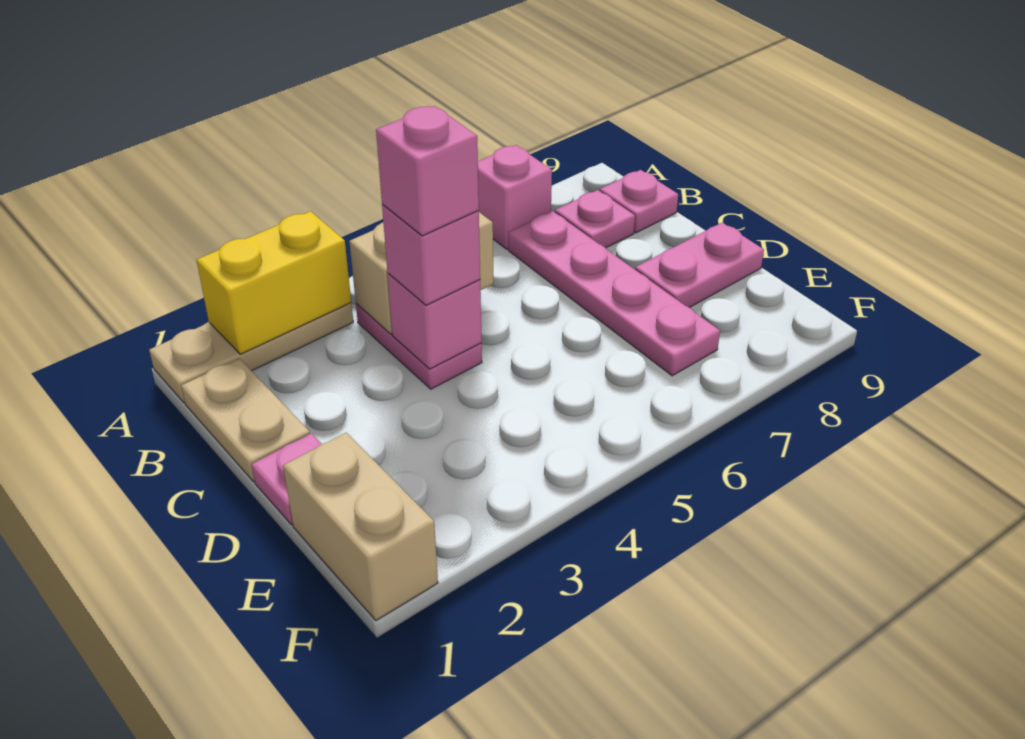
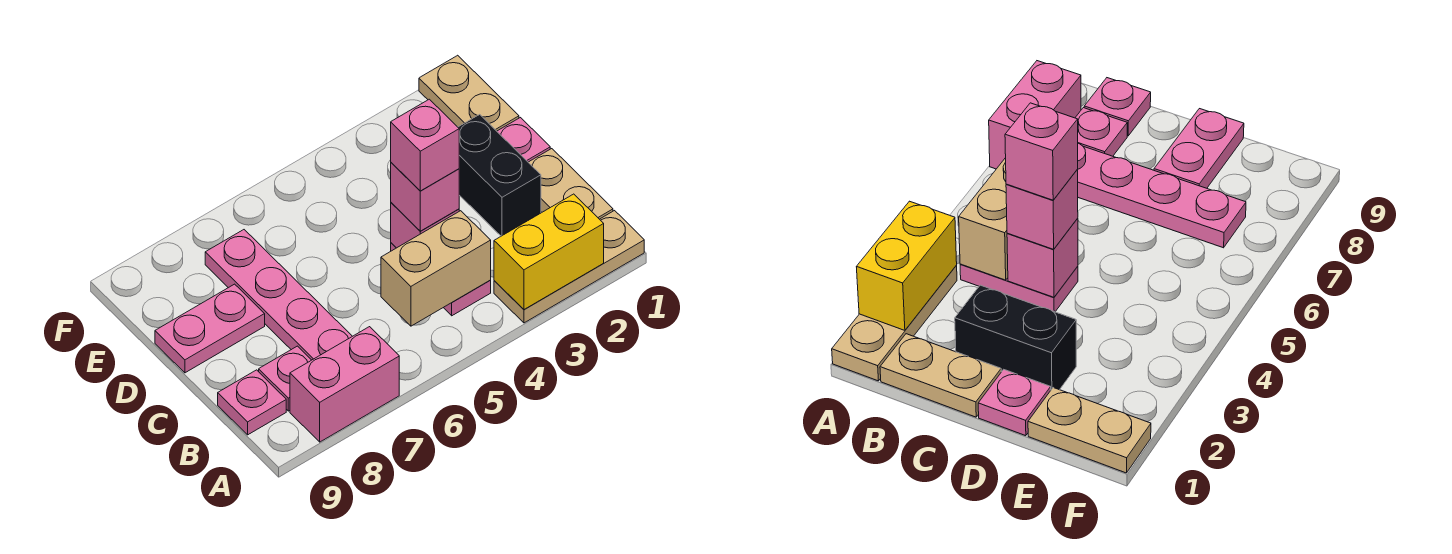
pink 1x1 brick [478,145,552,249] -> pink 1x2 brick [290,327,399,442]
none -> black 1x2 brick [458,114,541,236]
tan 1x2 brick [283,433,438,620] -> tan 1x2 plate [419,55,519,131]

